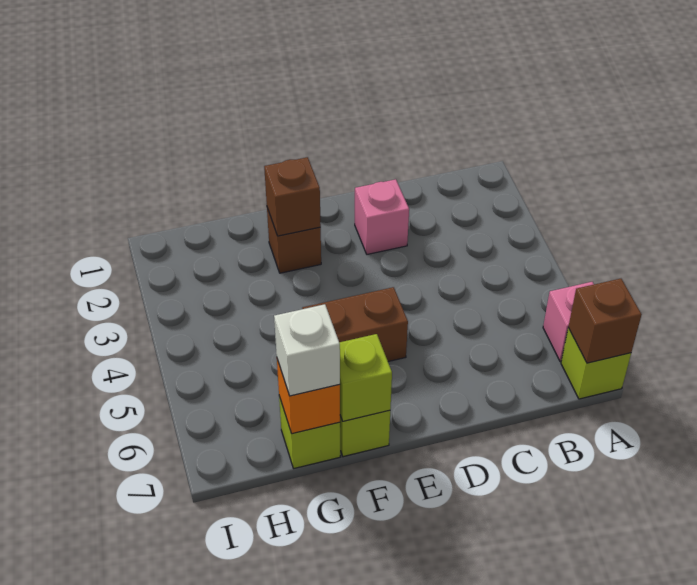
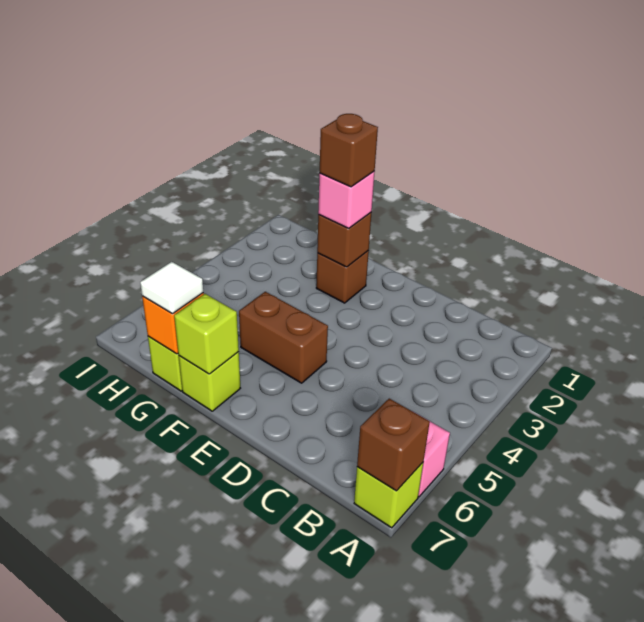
pink 1x1 brick [355,179,409,254] -> pink 1x1 brick moved to [318,171,375,228]
none -> brown 1x1 brick [320,114,378,187]
white 1x1 brick [274,304,340,396] -> white 1x1 tile [140,262,203,314]

